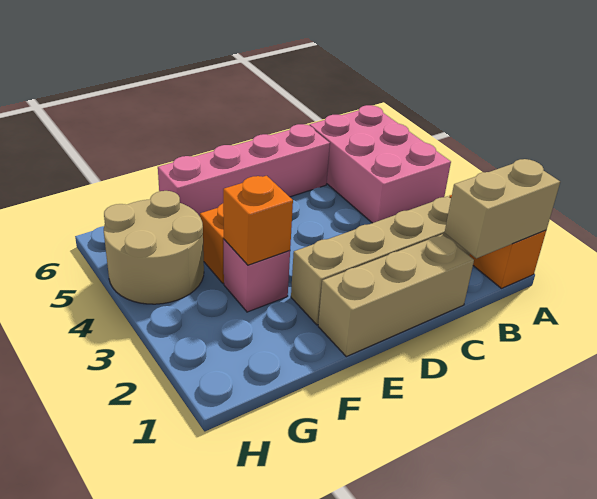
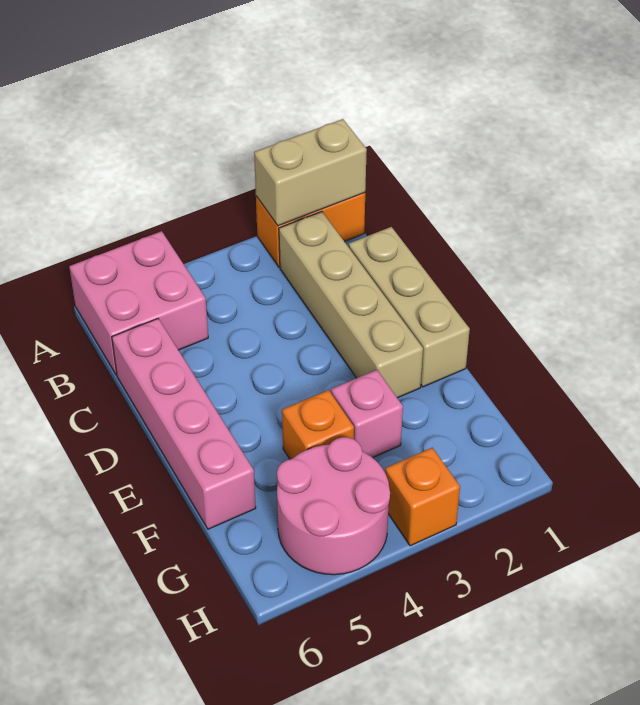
tan 1x2 brick [445,159,560,258] -> tan 1x2 brick turned to [254,119,367,226]
pink 2x3 brick [309,105,451,223] -> pink 2x2 brick [69,231,208,375]
orange 1x1 brick [223,176,293,265] -> orange 1x1 brick moved to [385,448,460,546]
tan 2x2 round brick [104,191,204,304] -> pink 2x2 round brick [277,437,390,575]

